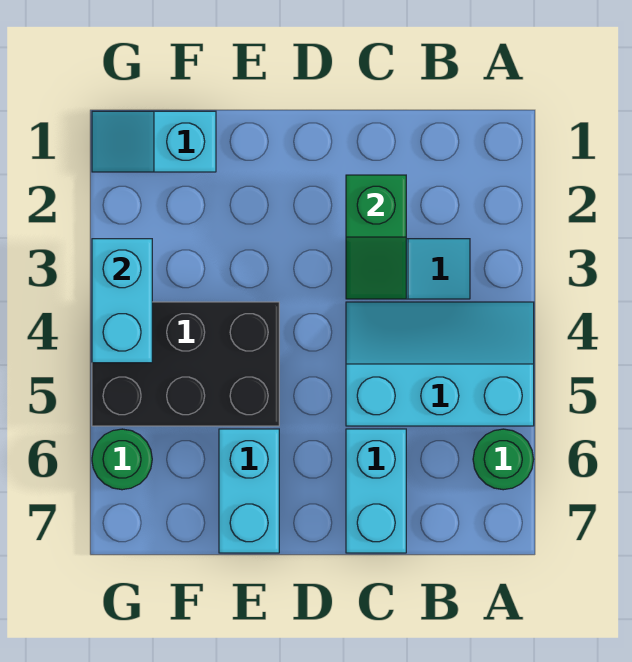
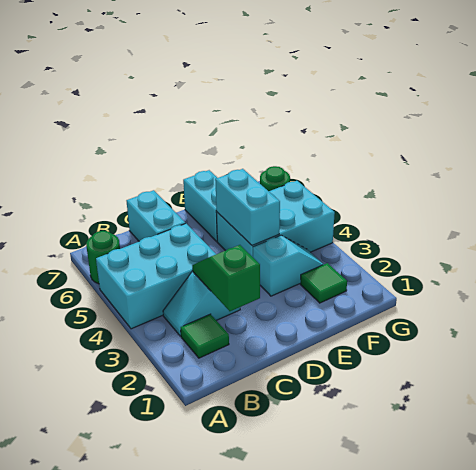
cyan 2x3 slope [346,302,534,426] -> cyan 2x3 brick [96,223,216,329]
none -> green 1x1 tile [181,314,229,358]
black 2x3 brick [92,302,279,426] -> cyan 2x3 brick [216,181,335,257]
cyan 1x2 slope [92,111,216,172] -> cyan 1x2 slope moved to [253,235,324,296]
none -> green 1x1 tile [300,263,347,303]
cyan 1x2 brick [92,239,152,363] -> cyan 1x2 brick moved to [215,169,280,246]

